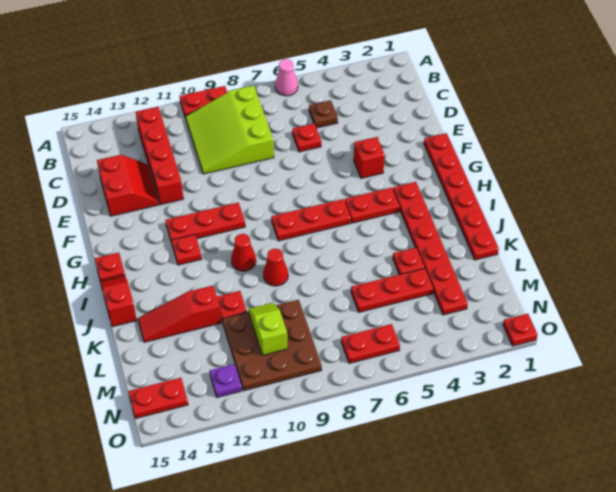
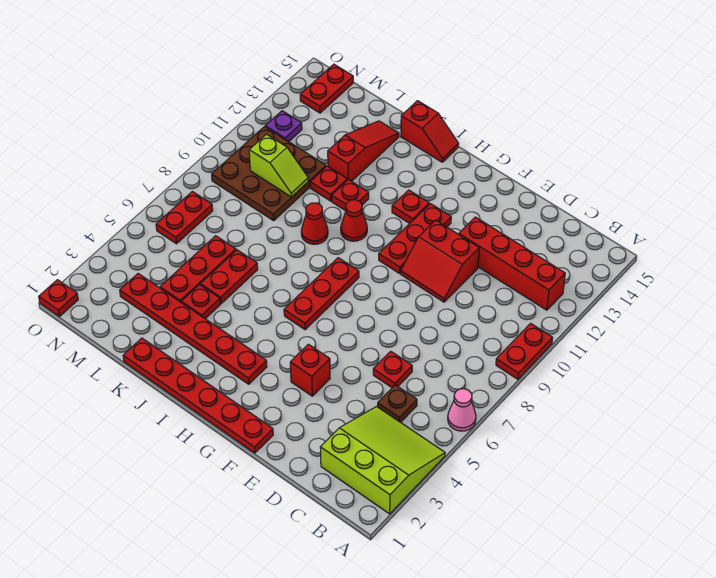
lime 3x3 slope [185,85,274,174] -> lime 3x3 slope moved to [320,407,445,514]
red 2x2 slope [97,155,159,216] -> red 2x2 slope moved to [401,220,479,302]
red 1x2 plate [345,188,400,223] -> red 1x2 plate moved to [200,250,258,304]
red 1x1 plate [95,252,125,282] -> red 1x1 plate moved to [332,180,369,211]

